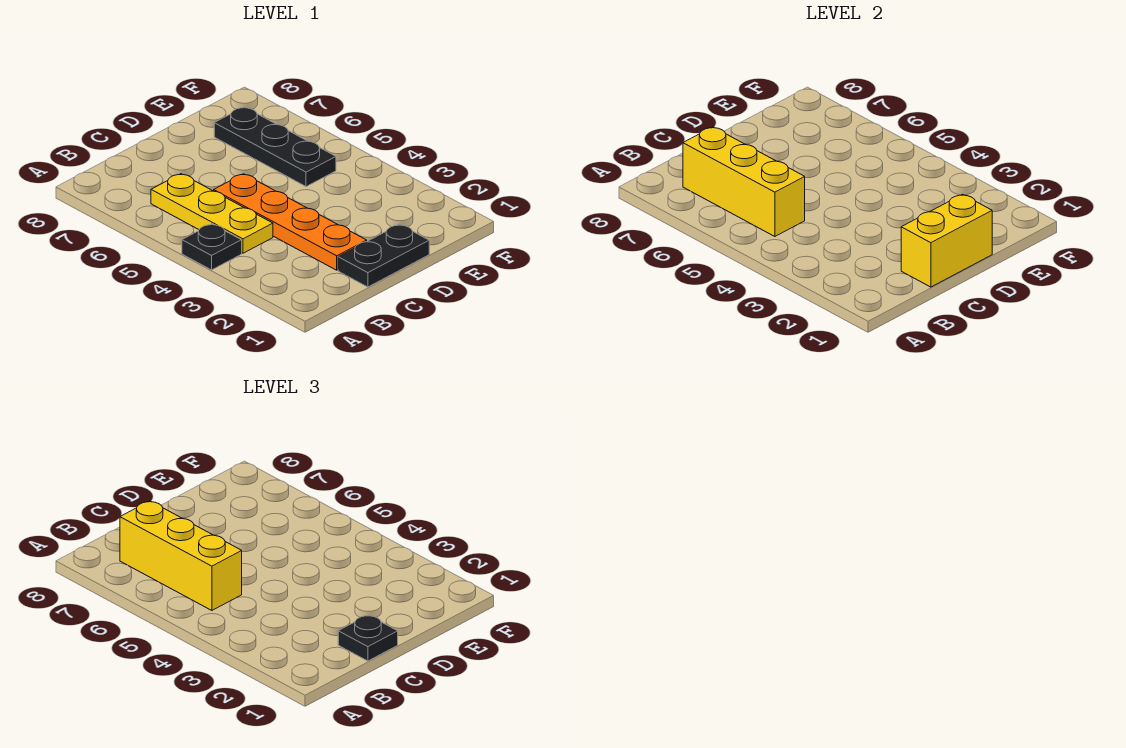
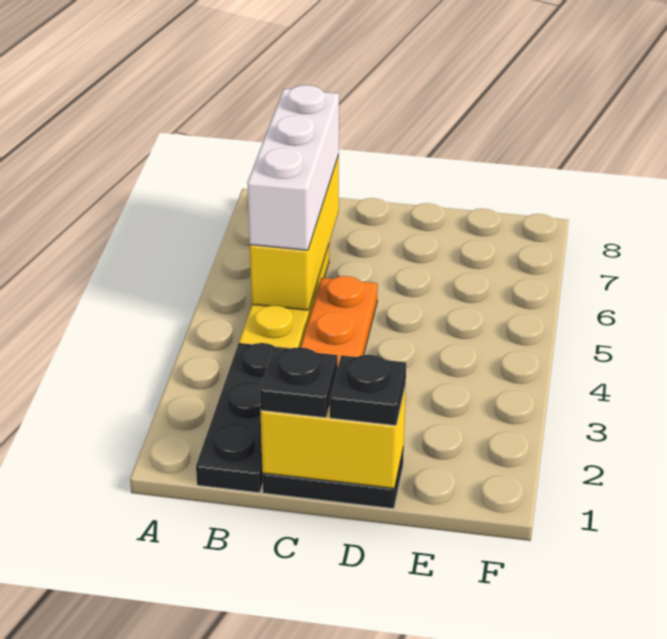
black 1x1 plate [182,224,242,270] -> black 1x1 plate moved to [330,355,406,426]
yellow 1x3 brick [120,501,242,610] -> white 1x3 brick [247,85,339,250]
black 1x3 plate [214,107,336,187] -> black 1x3 plate moved to [196,343,288,493]

